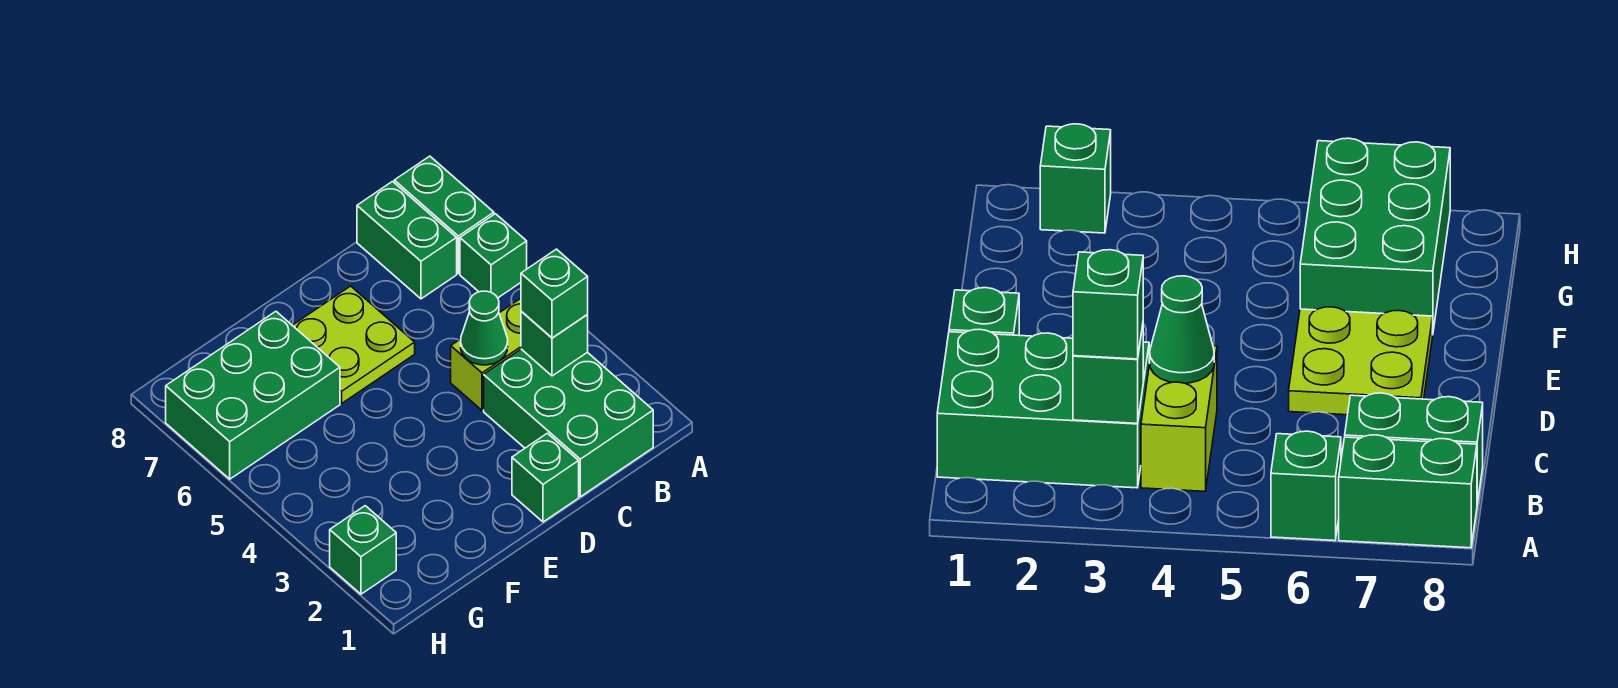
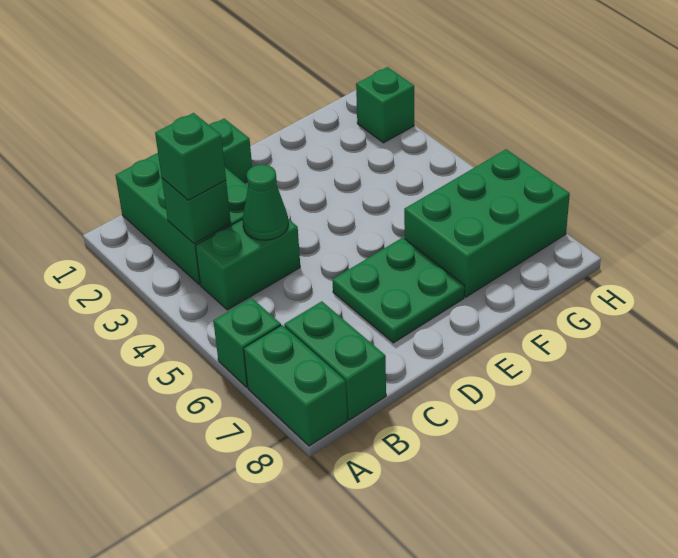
lime 1x2 brick [451,299,521,410] -> green 1x2 brick [196,219,300,310]
lime 2x2 plate [292,286,415,403] -> green 2x2 plate [332,238,465,343]

